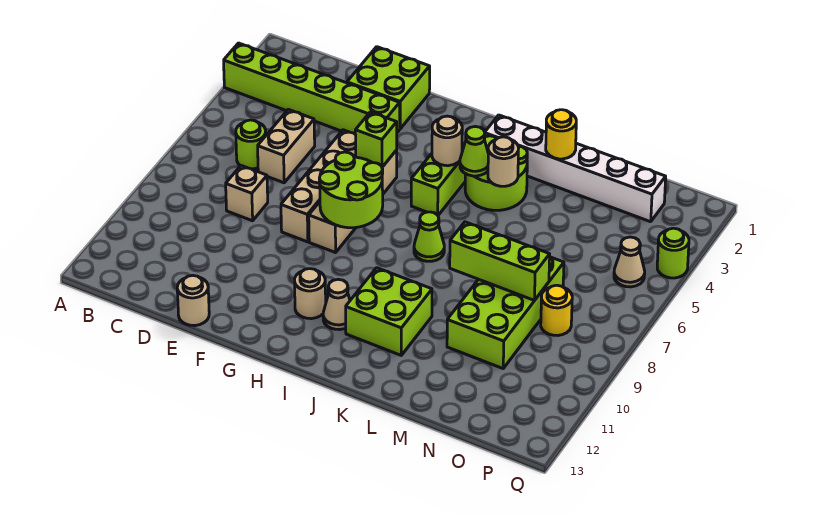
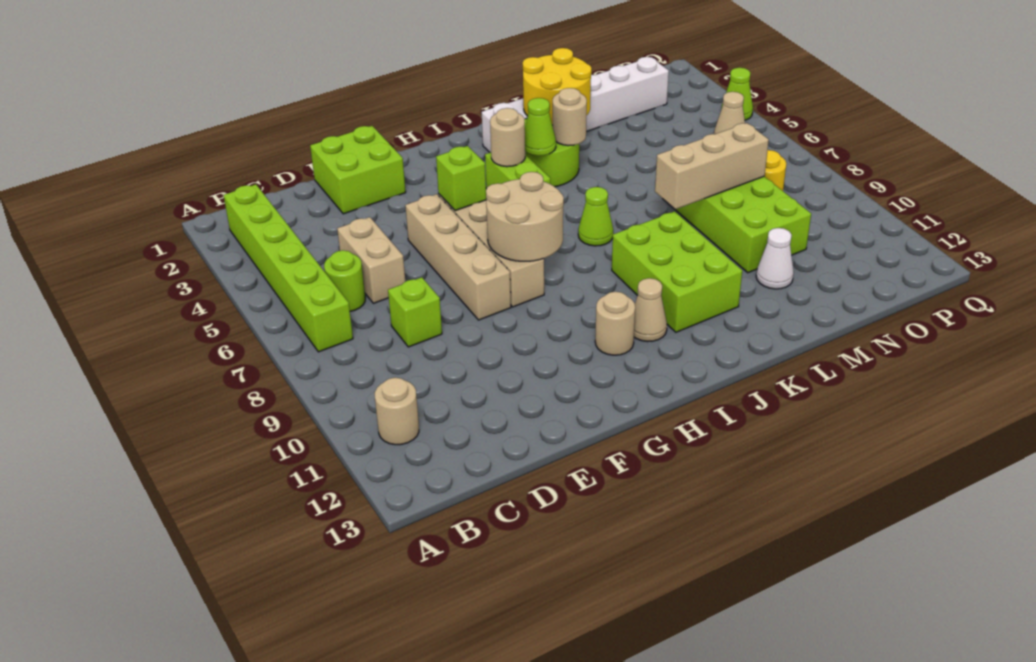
lime 1x6 brick [224,43,400,134] -> lime 1x6 brick turned to [224,184,353,352]
tan 1x1 brick [226,166,268,221] -> lime 1x1 brick [388,277,442,347]
tan 1x1 round brick [177,275,209,326] -> tan 1x1 round brick moved to [375,378,419,445]
lime 2x2 round brick [319,152,383,228] -> tan 2x2 round brick [486,172,564,261]
lime 2x2 brick [346,268,432,355] -> lime 2x3 brick [612,211,742,332]
yellow 1x1 round brick [546,110,576,159] -> yellow 2x2 round brick [523,48,592,125]
lime 1x3 brick [450,222,550,300] -> tan 1x3 brick [655,123,769,209]
none -> white 1x1 cone [756,228,794,289]
lime 1x1 round brick [657,228,689,278] -> lime 1x1 cone [721,68,753,120]

